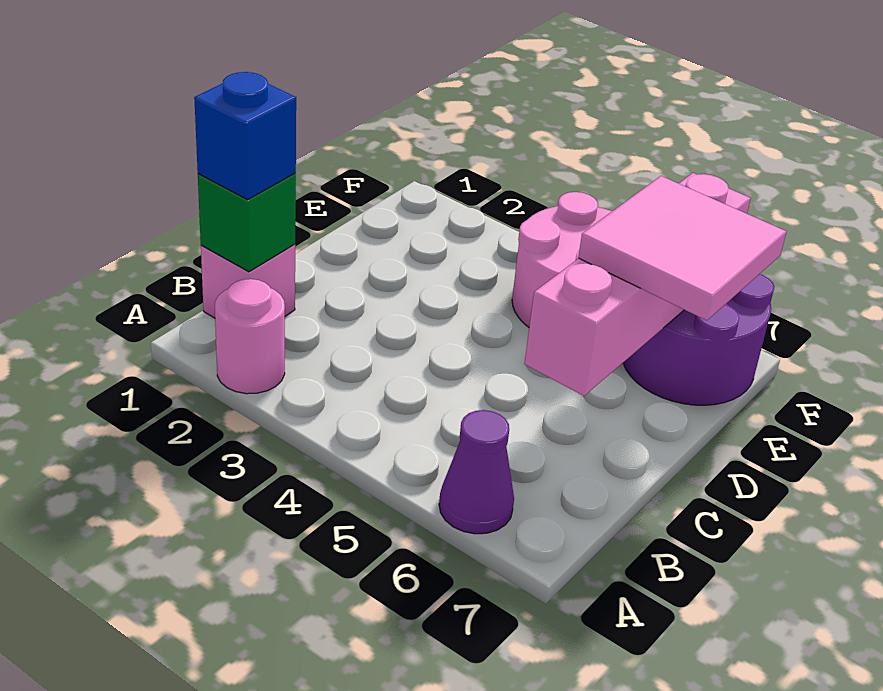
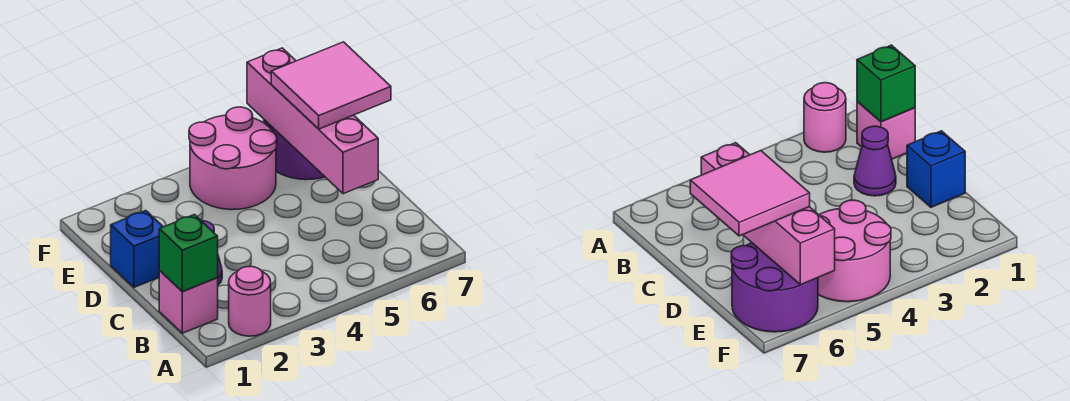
purple 1x1 cone [439,410,514,534] -> purple 1x1 cone moved to [854,126,896,196]
blue 1x1 brick [194,72,296,200] -> blue 1x1 brick moved to [111,211,163,287]

